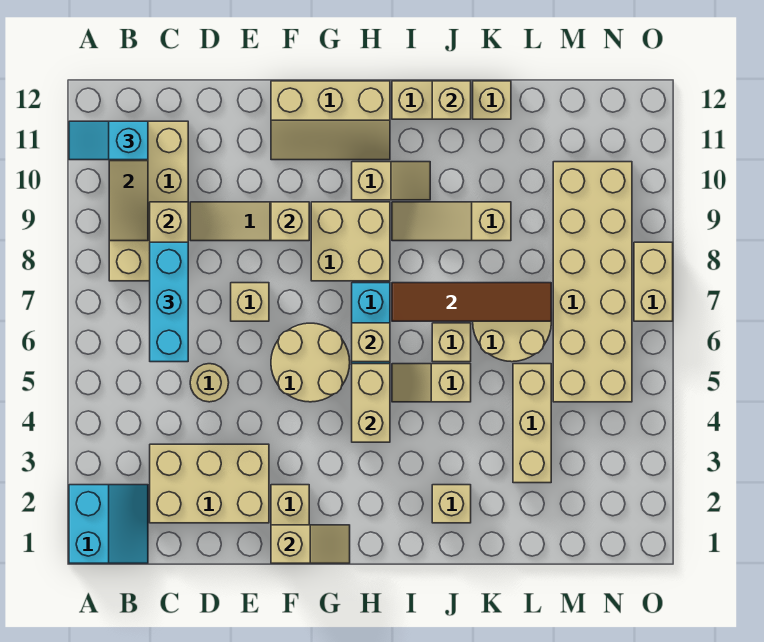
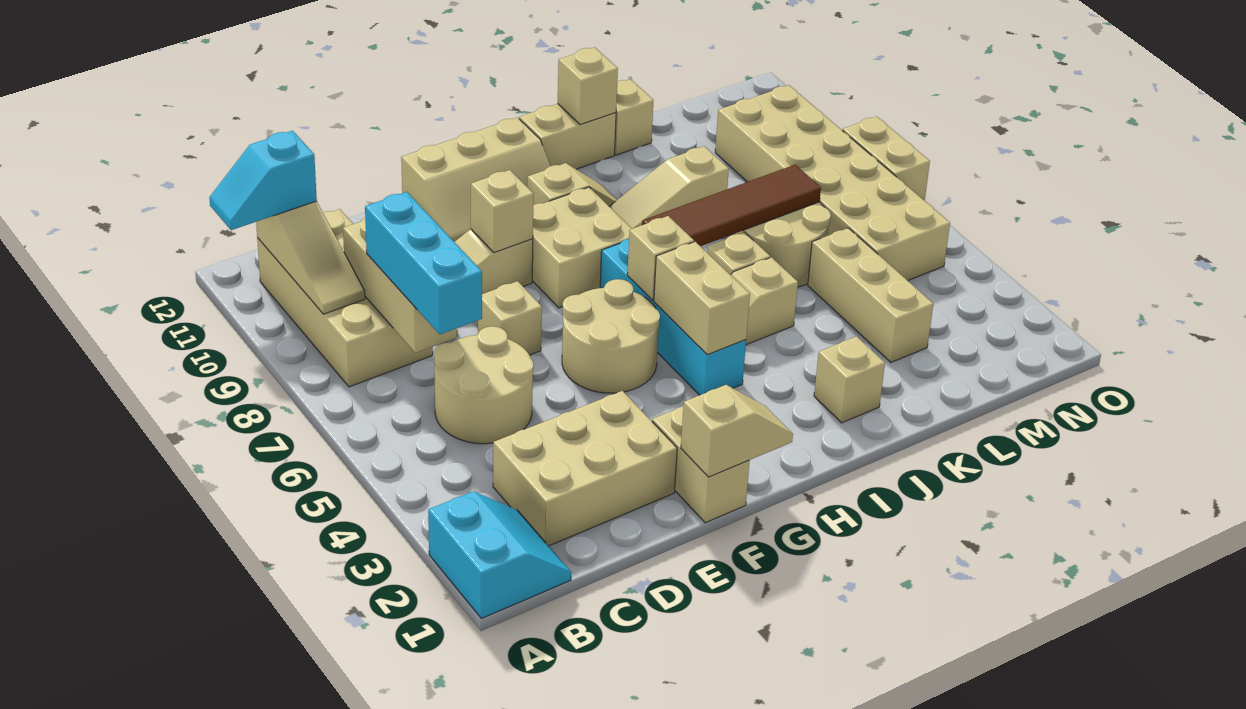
tan 1x1 round brick [190,364,229,402] -> tan 2x2 round brick [434,326,533,444]

